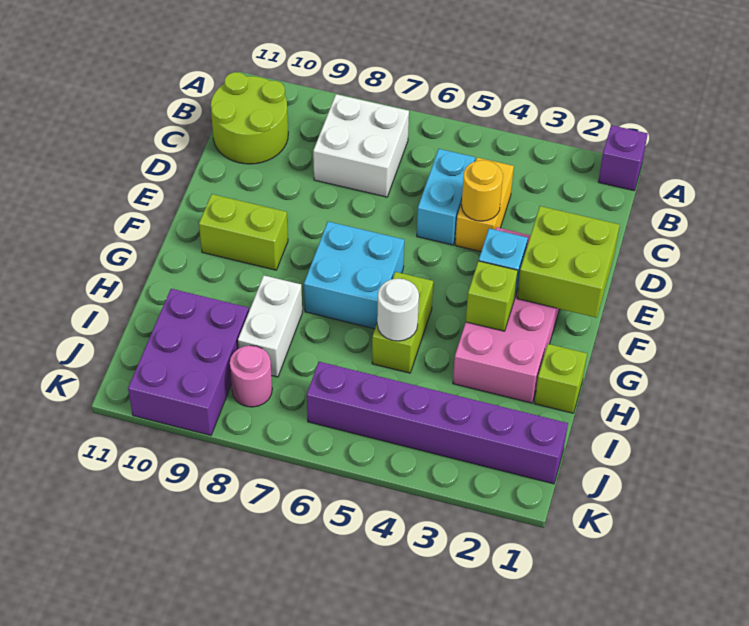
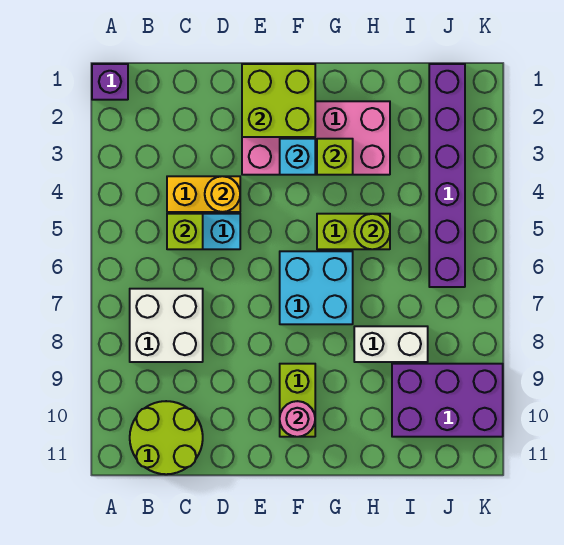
lime 1x1 brick [534,344,587,413] -> lime 1x1 brick moved to [167,214,203,249]
white 1x1 round brick [377,278,419,341] -> lime 1x1 round brick [355,214,390,249]
pink 1x1 round brick [230,345,272,407] -> pink 1x1 round brick moved to [280,401,315,437]

